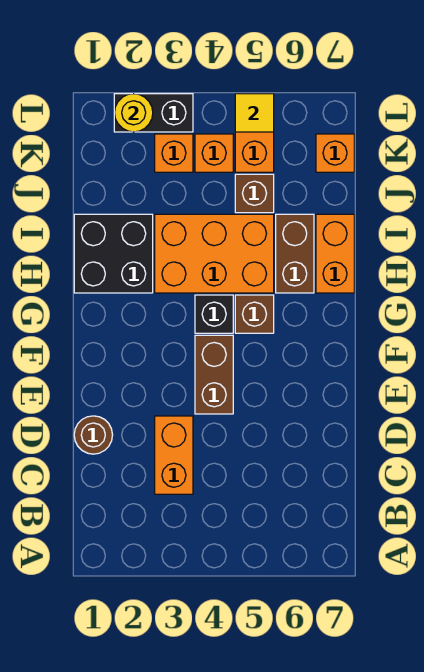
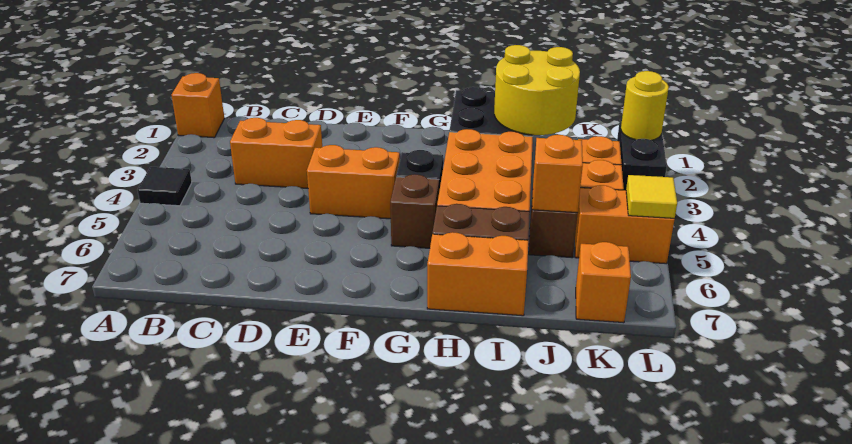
none -> orange 1x1 brick [172,73,224,138]
none -> black 1x1 tile [138,167,192,206]
brown 1x1 round brick [74,416,112,454] -> none
brown 1x2 brick [195,335,233,414] -> orange 1x2 brick [307,145,400,219]
none -> yellow 2x2 round brick [494,45,580,135]
none -> orange 1x1 brick [532,135,583,213]

